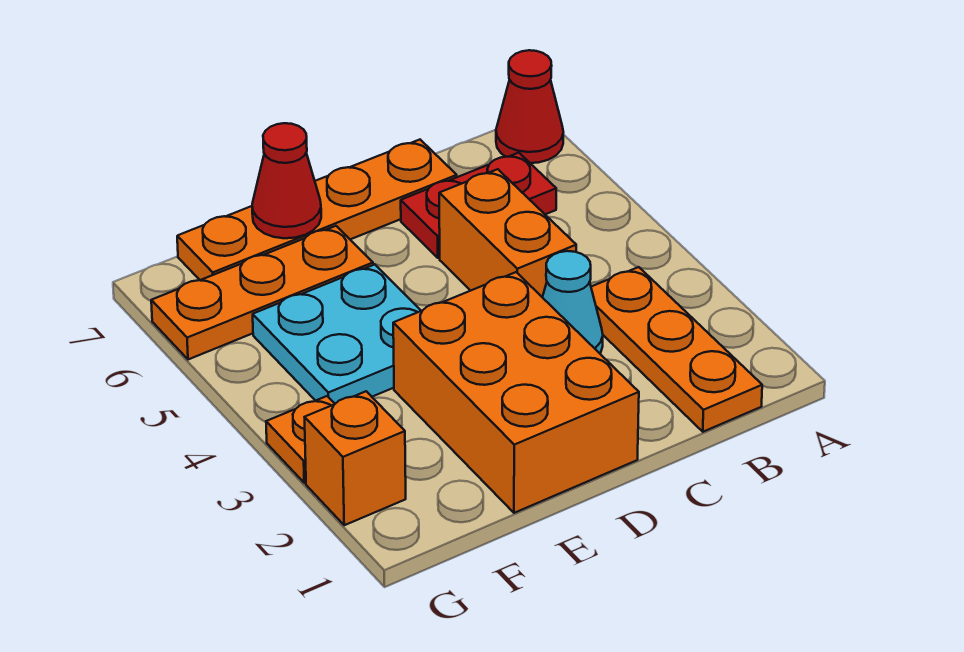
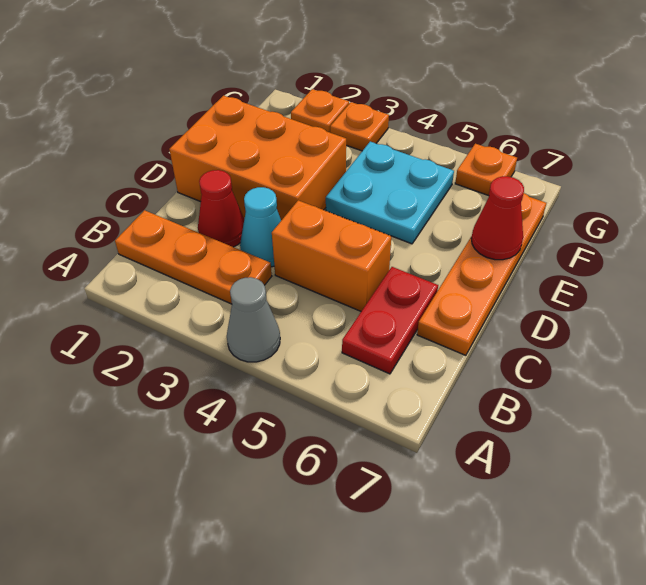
none -> grey 1x1 cone [227,277,280,362]
red 1x1 cone [496,50,563,163] -> red 1x1 cone moved to [198,170,244,247]
orange 1x3 plate [151,226,373,360] -> orange 1x1 plate [455,144,517,196]
orange 1x1 brick [305,391,406,525] -> orange 1x1 plate [291,89,349,132]

